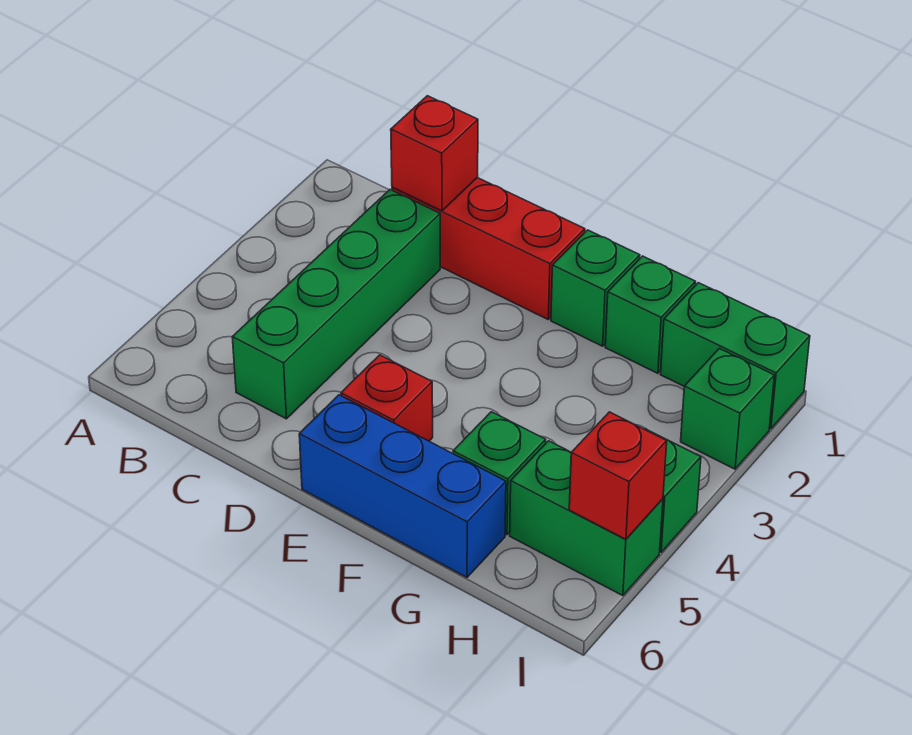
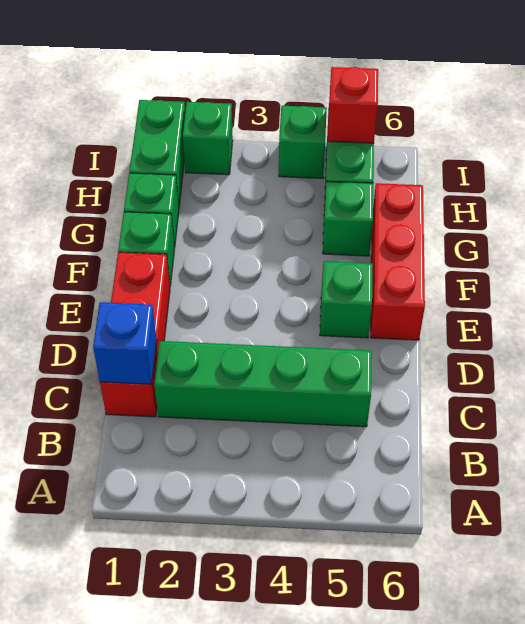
red 1x1 brick [391,96,478,211] -> blue 1x1 brick [93,302,157,384]
red 1x1 brick [341,355,433,441] -> green 1x1 brick [320,261,373,338]
blue 1x3 brick [299,395,506,577] -> red 1x3 brick [371,183,425,340]

